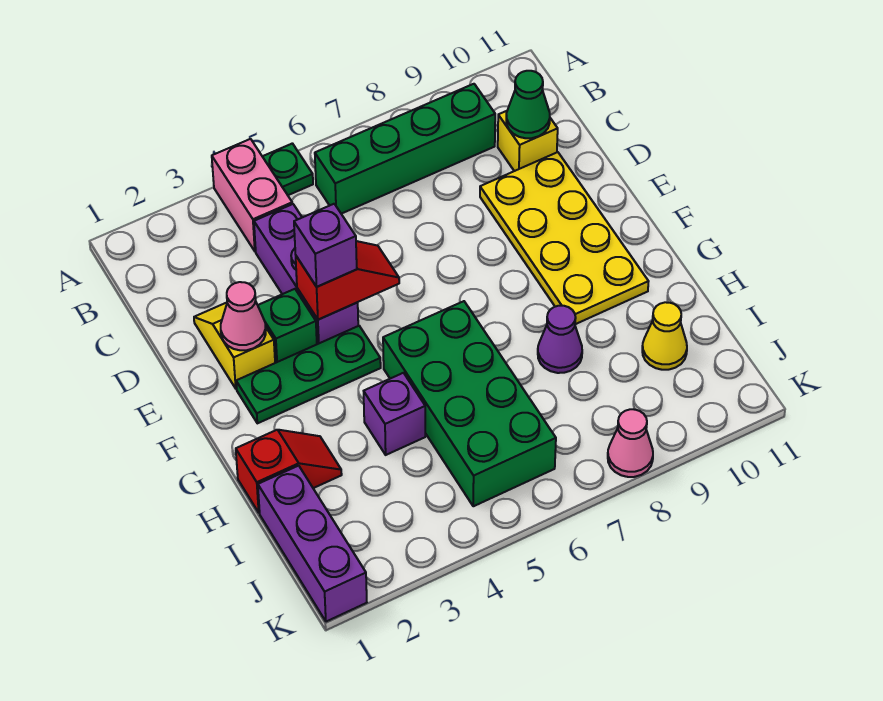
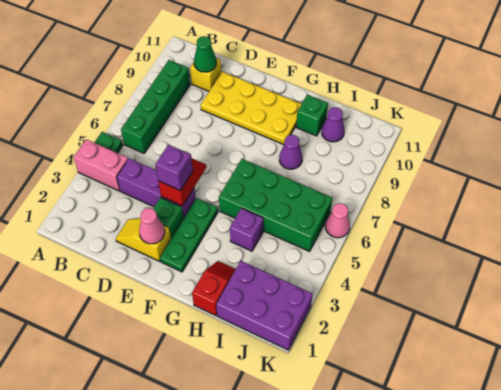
none -> green 1x1 brick [296,95,328,136]
purple 1x3 brick [258,466,367,622] -> purple 2x3 brick [216,261,312,350]
yellow 1x1 cone [642,302,687,370] -> purple 1x1 cone [322,107,344,142]
pink 1x1 cone [608,409,653,477] -> pink 1x1 cone moved to [325,203,350,238]

